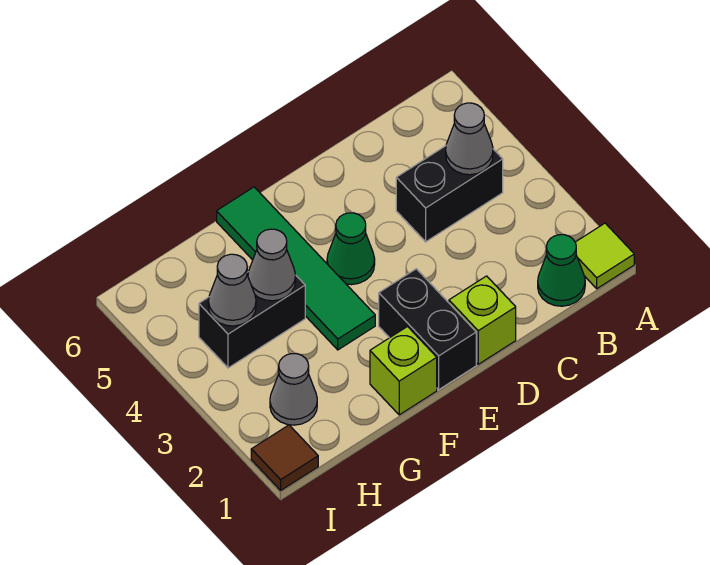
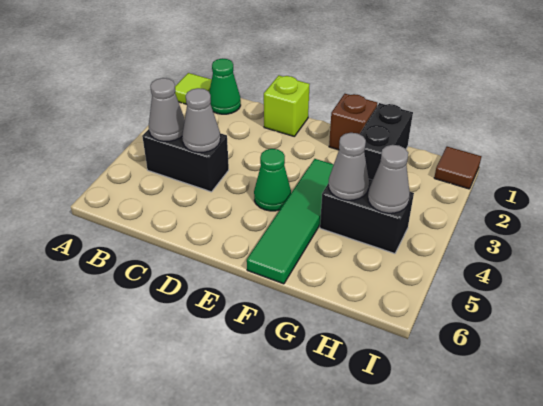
black 1x2 brick [379,269,476,389] -> black 1x2 brick moved to [360,103,413,180]
lime 1x1 brick [370,327,437,415] -> brown 1x1 brick [329,94,377,150]
grey 1x1 cone [270,354,317,425] -> grey 1x1 cone moved to [182,88,220,152]

